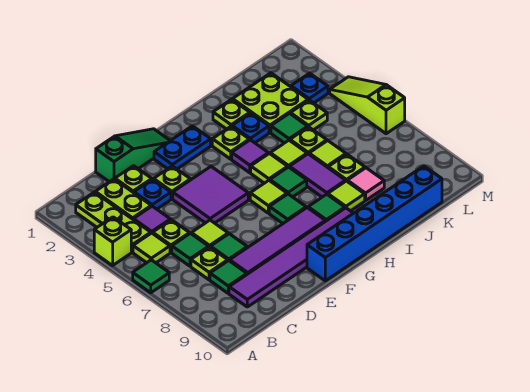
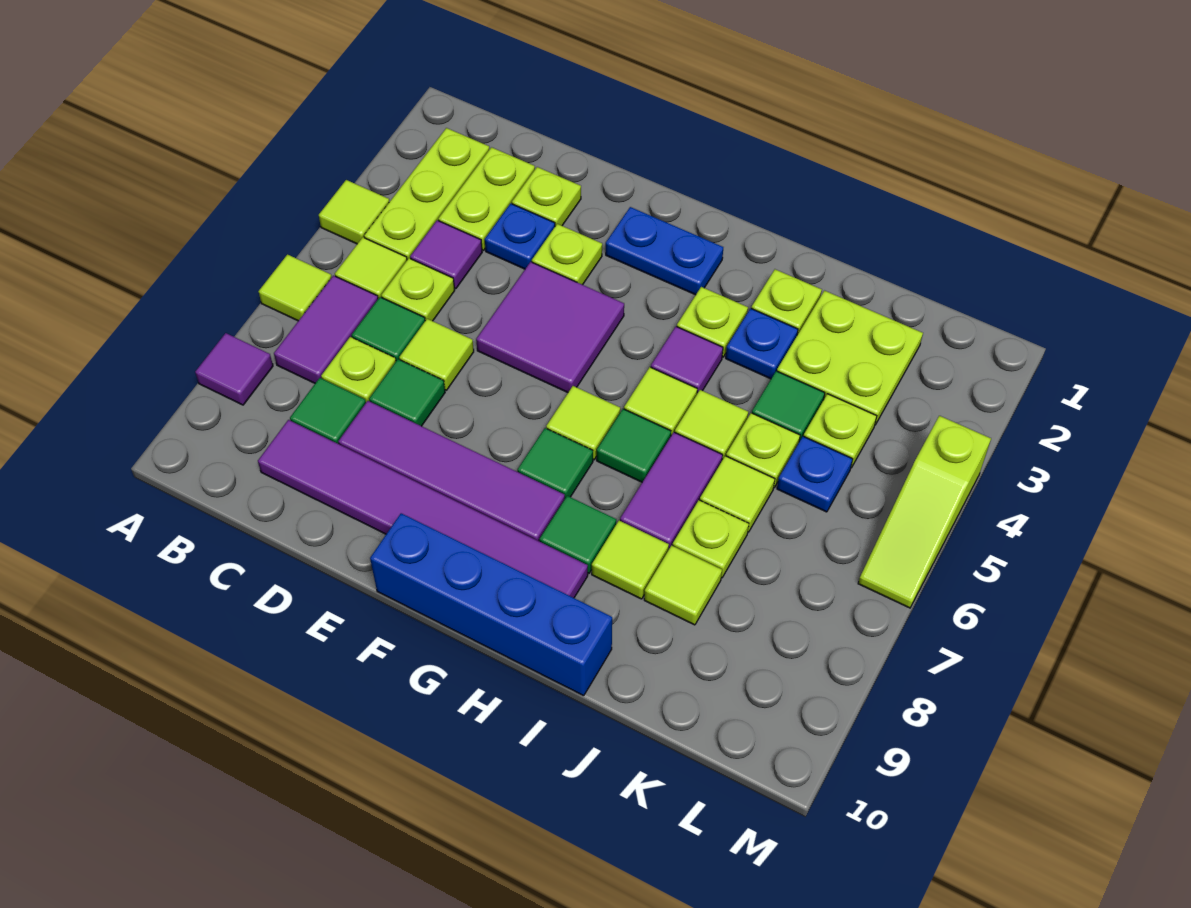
lime 1x1 brick [94,217,131,266] -> lime 1x1 tile [319,180,389,244]
green 1x1 tile [133,260,169,293] -> lime 1x1 tile [259,255,332,321]
none -> purple 1x1 tile [195,333,273,405]
none -> purple 1x2 tile [274,276,378,383]
green 1x3 slope [96,129,170,182] -> none
blue 1x6 brick [307,166,442,281] -> blue 1x4 brick [370,513,612,696]
pink 1x1 tile [347,168,384,201] -> lime 1x1 tile [644,546,722,625]
blue 1x1 plate [291,73,328,103] -> blue 1x1 plate moved to [777,436,853,512]
lime 1x3 slope [330,77,405,134] -> lime 1x3 slope turned to [858,416,991,608]

